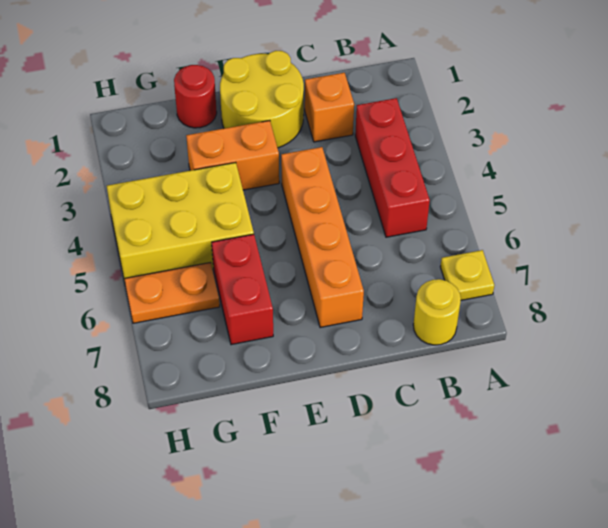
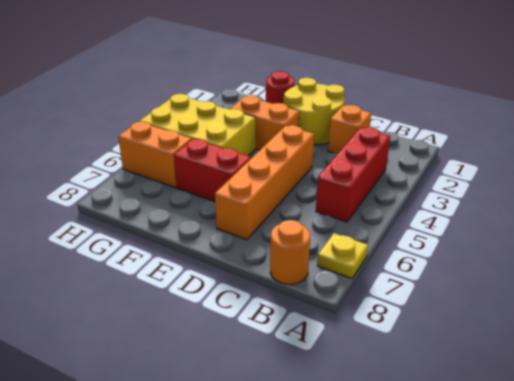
yellow 1x1 round brick [413,279,461,345] -> orange 1x1 round brick [270,220,310,284]
red 1x2 brick [212,234,273,345] -> red 1x2 brick turned to [174,139,251,202]
orange 1x2 plate [124,262,220,323] -> orange 1x2 brick [118,121,192,188]

